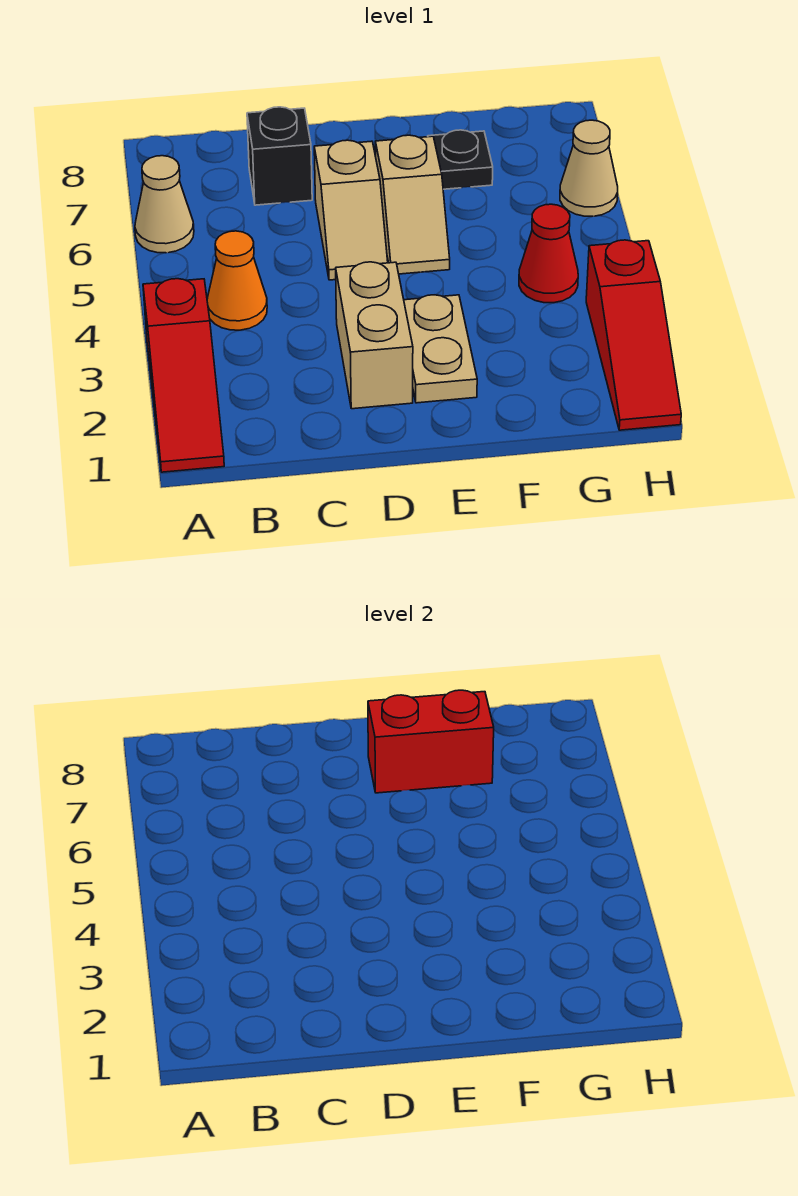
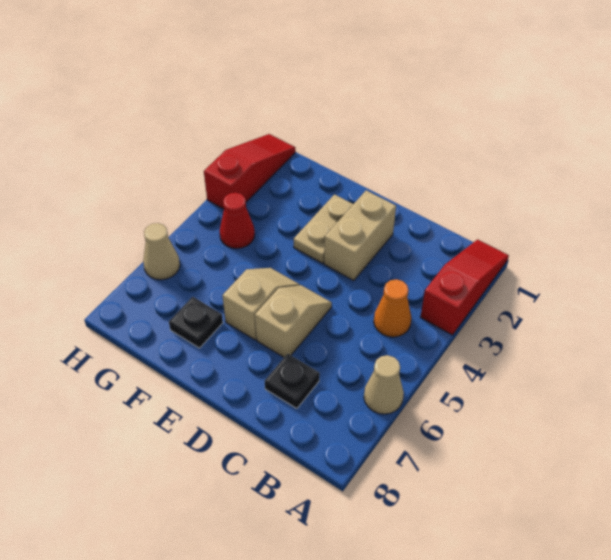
black 1x1 brick [247,107,312,205] -> black 1x1 plate [265,354,320,409]
red 1x2 brick [368,690,494,793] -> none

